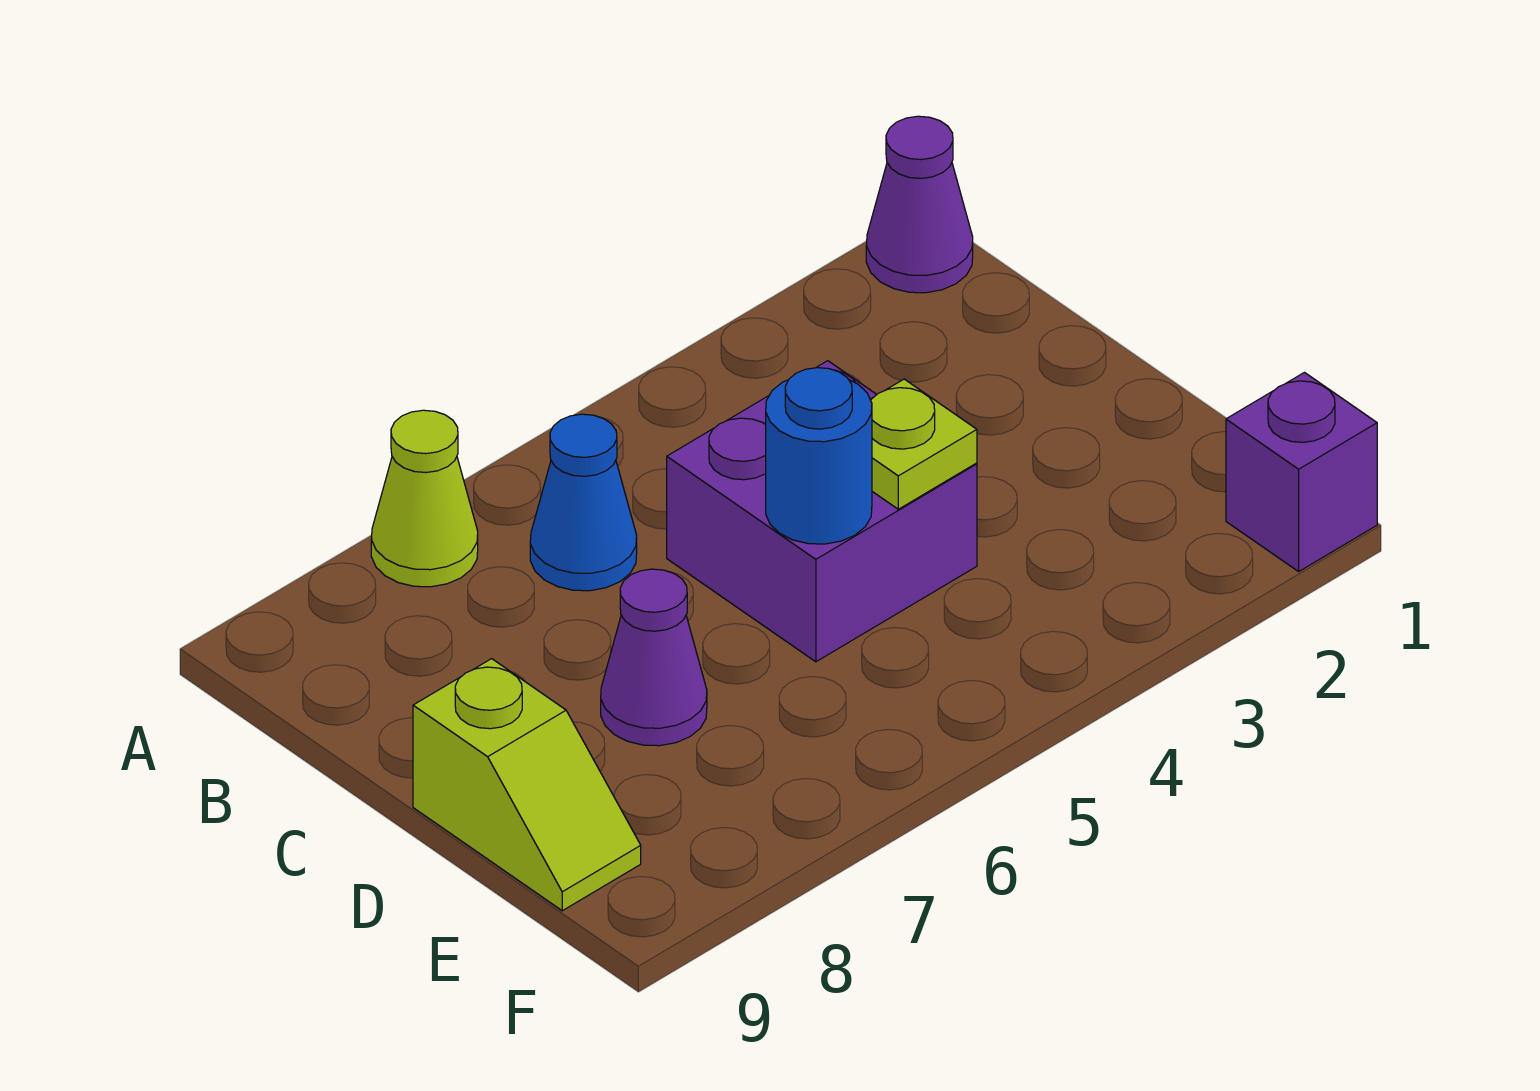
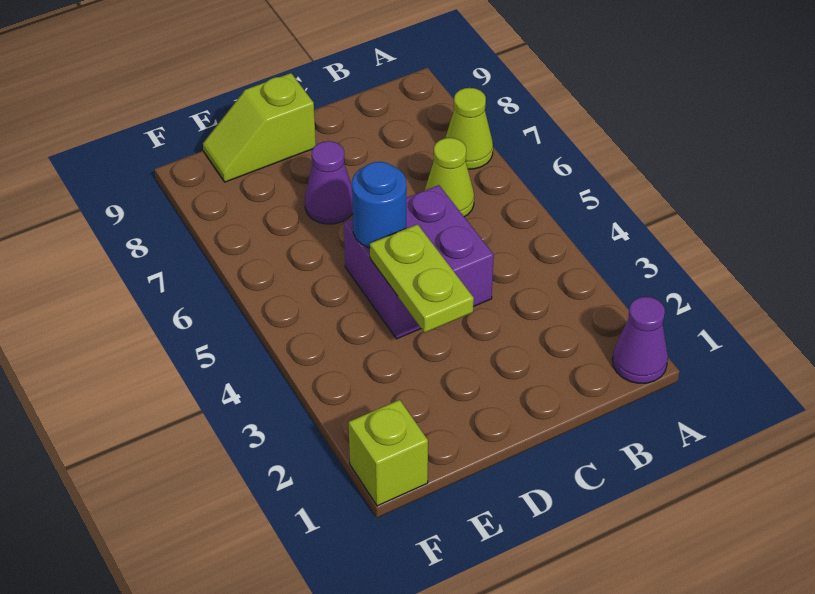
blue 1x1 cone [530,414,637,591] -> lime 1x1 cone [425,138,474,217]
lime 1x1 plate [870,379,977,509] -> lime 1x2 plate [370,224,474,333]
purple 1x1 brick [1226,373,1377,572] -> lime 1x1 brick [349,400,428,506]

